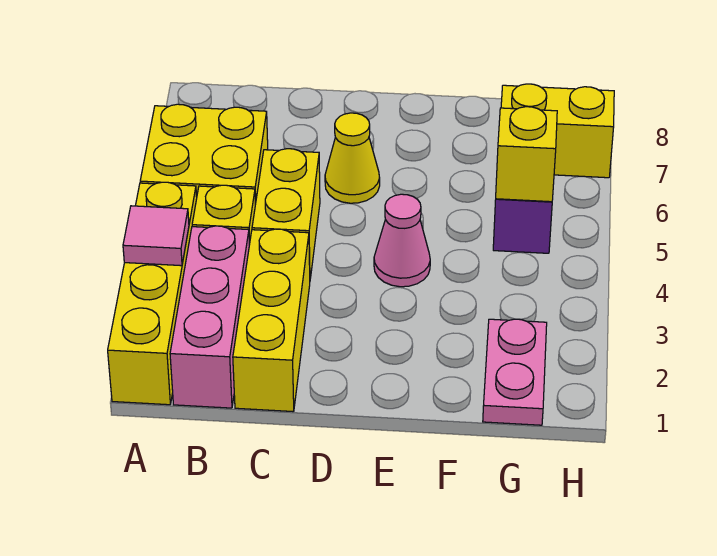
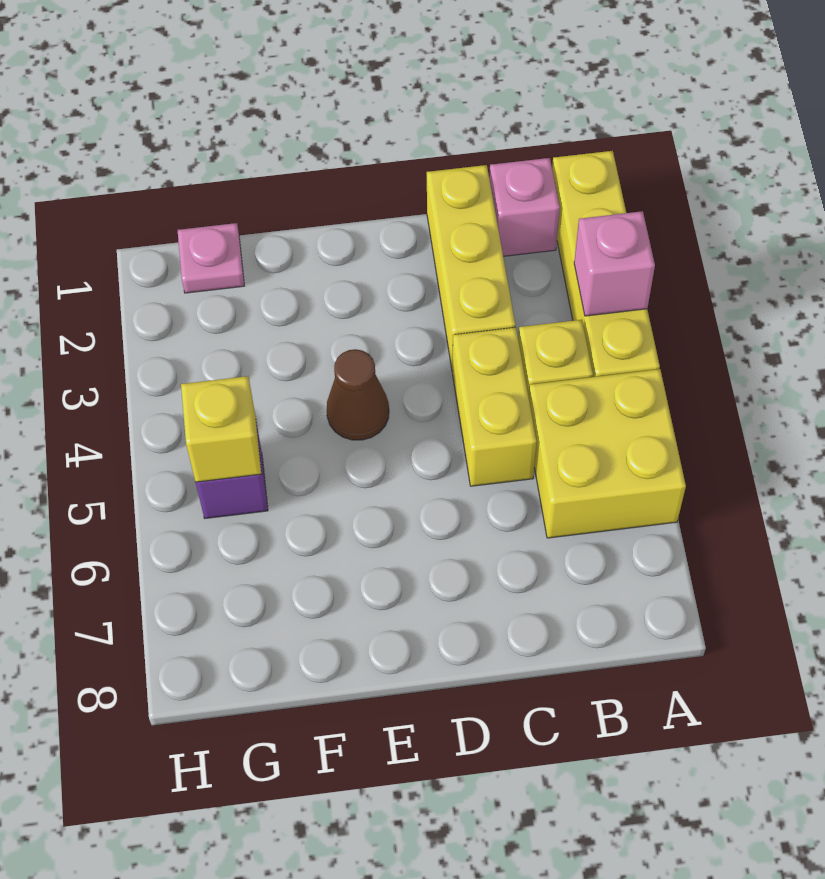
pink 1x1 tile [123,206,189,266] -> pink 1x1 brick [574,211,655,316]
pink 1x3 brick [170,226,249,408] -> pink 1x1 brick [489,158,560,256]
yellow 1x1 cone [325,113,380,203] -> none
pink 1x1 cone [374,194,430,287] -> brown 1x1 cone [327,349,389,440]
pink 1x2 plate [483,319,547,425] -> pink 1x1 plate [178,223,244,293]
yellow 1x2 brick [501,84,614,178] -> none

